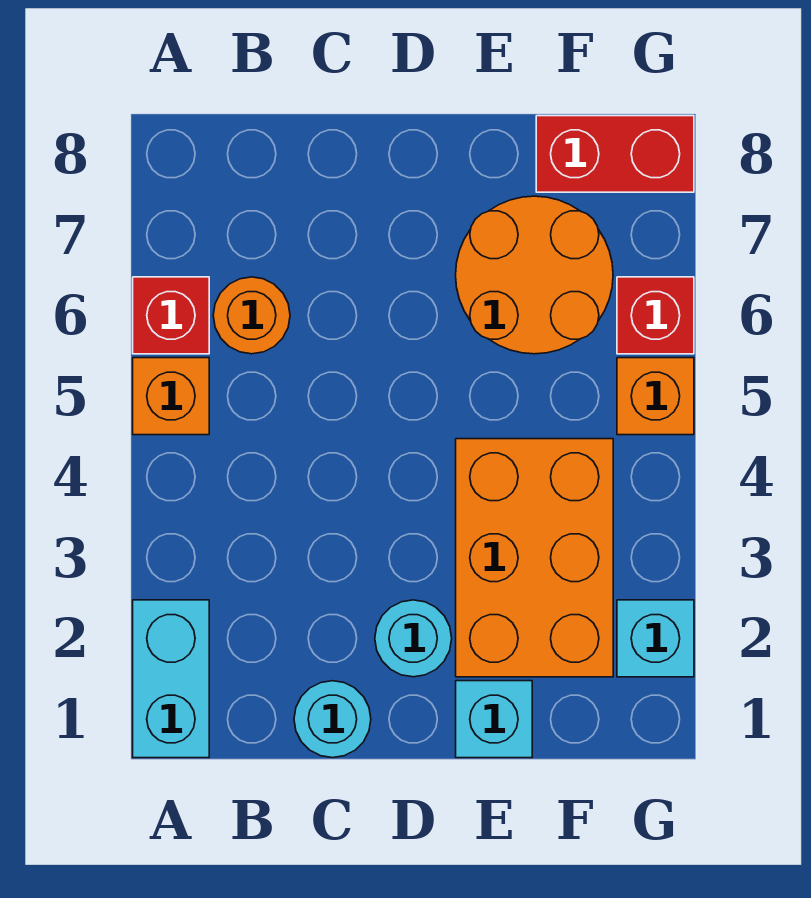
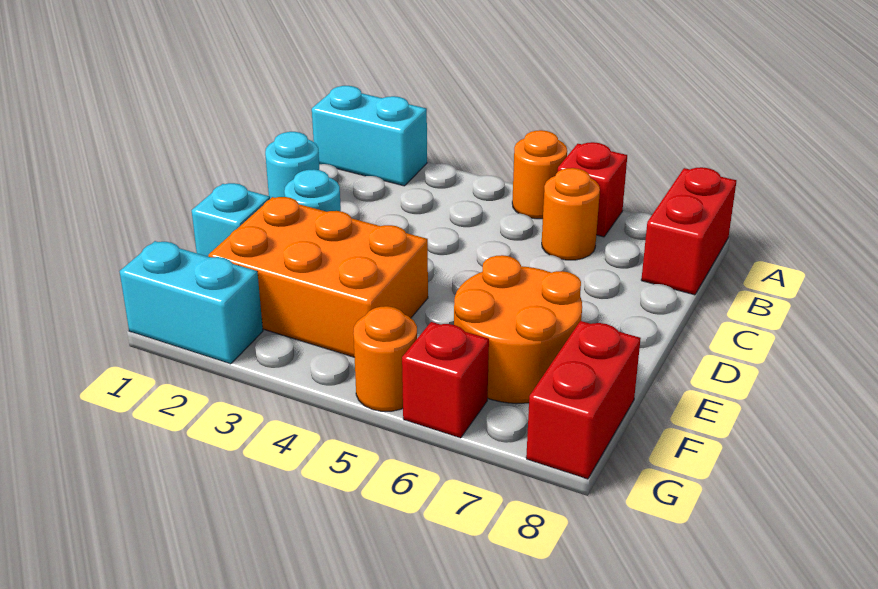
orange 1x1 brick [133,358,209,435] -> orange 1x1 round brick [512,130,567,219]
none -> red 1x2 brick [641,167,736,295]
cyan 1x1 brick [617,600,694,677] -> cyan 1x2 brick [120,241,263,364]
orange 1x1 brick [617,358,694,435] -> orange 1x1 round brick [353,306,417,411]

